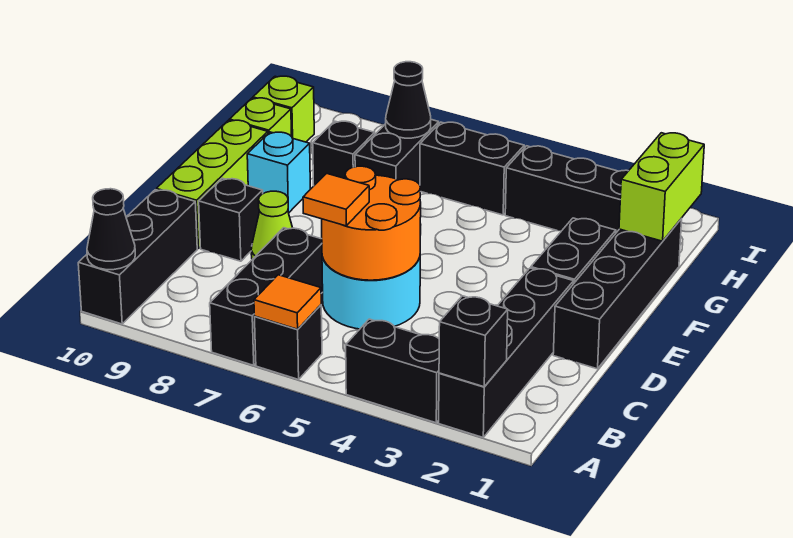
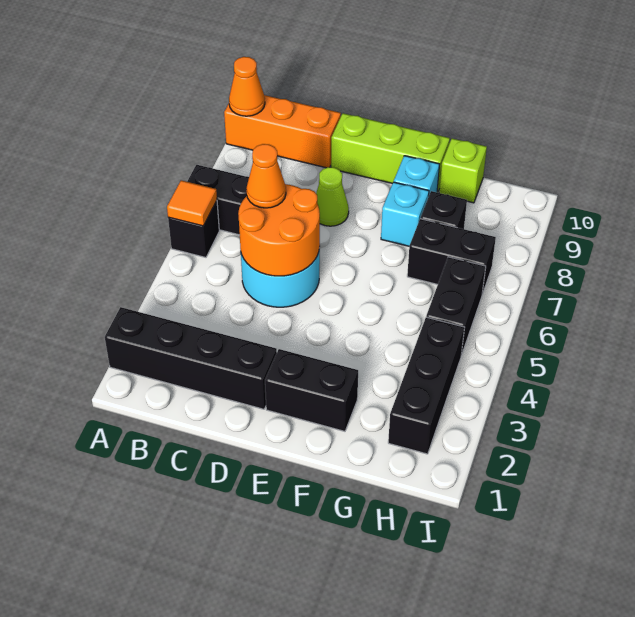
black 1x1 brick [439,296,508,387] -> none
black 1x2 brick [346,319,439,423] -> none
black 1x3 brick [78,190,197,324] -> orange 1x3 brick [224,95,341,168]
black 1x1 cone [87,189,135,270] -> orange 1x1 cone [229,57,265,116]
orange 1x1 tile [303,173,369,226] -> orange 1x1 cone [247,144,286,208]
black 1x4 brick [553,219,682,369] -> none
black 1x1 brick [199,178,263,261] -> none
none -> cyan 1x1 brick [381,182,429,246]
lime 1x2 brick [619,133,704,241] -> none
black 1x1 cone [386,62,431,138] -> none
lime 1x1 brick [253,76,314,142] -> none

